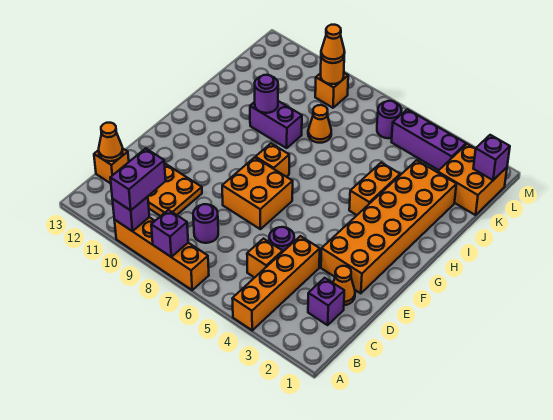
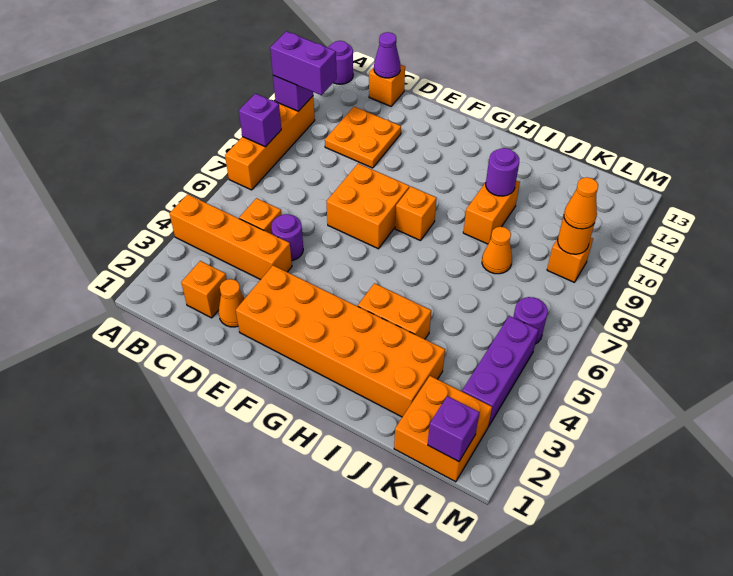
purple 1x1 brick [308,278,344,325] -> orange 1x1 brick [181,261,227,318]
purple 1x1 round brick [193,204,218,243] -> purple 1x1 round brick moved to [328,41,353,84]
orange 1x1 cone [99,123,123,161] -> purple 1x1 cone [374,32,401,78]
purple 1x2 brick [250,101,302,148] -> orange 1x2 brick [463,180,520,244]

